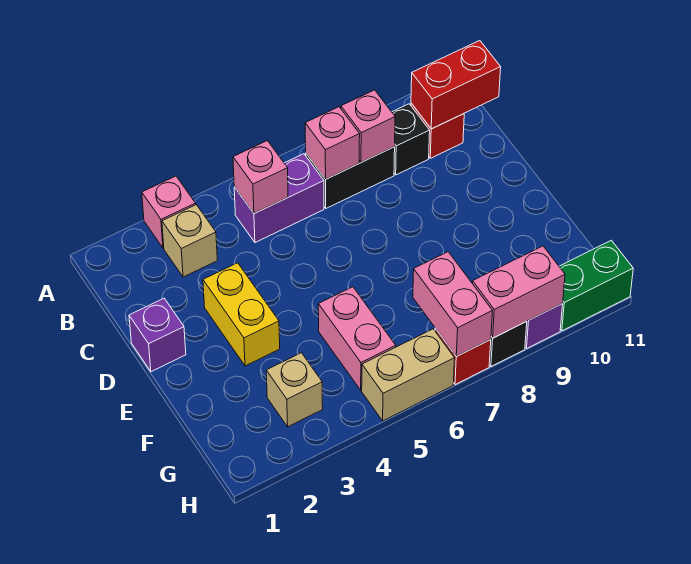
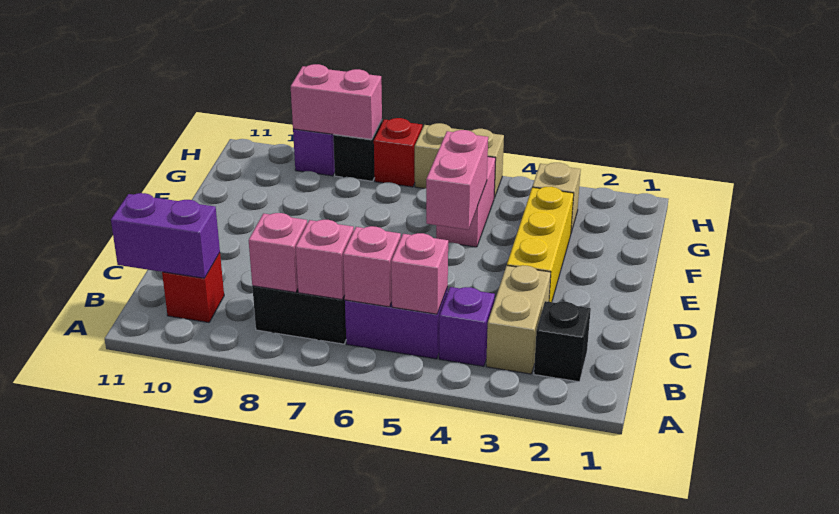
pink 1x1 brick [142,176,196,248] -> pink 1x1 brick moved to [343,226,401,307]
tan 1x1 brick [162,205,217,277] -> tan 1x2 brick [486,265,551,374]
black 1x1 brick [392,104,430,175] -> black 1x1 brick moved to [534,301,591,382]
red 1x2 brick [411,41,501,129] -> purple 1x2 brick [111,193,220,278]
purple 1x1 brick [129,298,186,372] -> purple 1x1 brick moved to [439,287,495,366]
yellow 1x2 brick [203,263,280,366] -> yellow 1x3 brick [507,187,574,302]
pink 1x2 brick [413,252,492,356] -> pink 1x2 brick moved to [426,130,488,230]
green 1x2 brick [559,240,633,331] -> none

